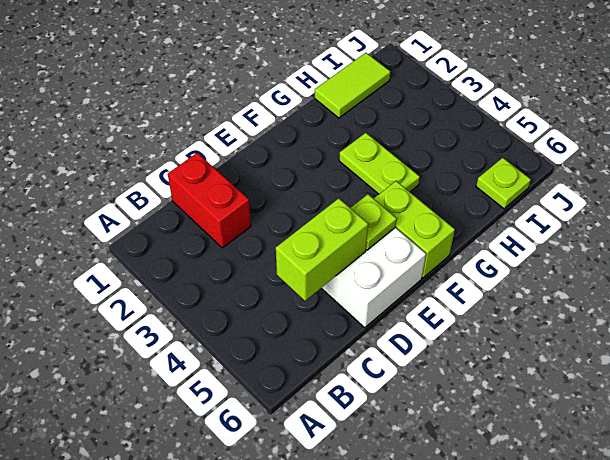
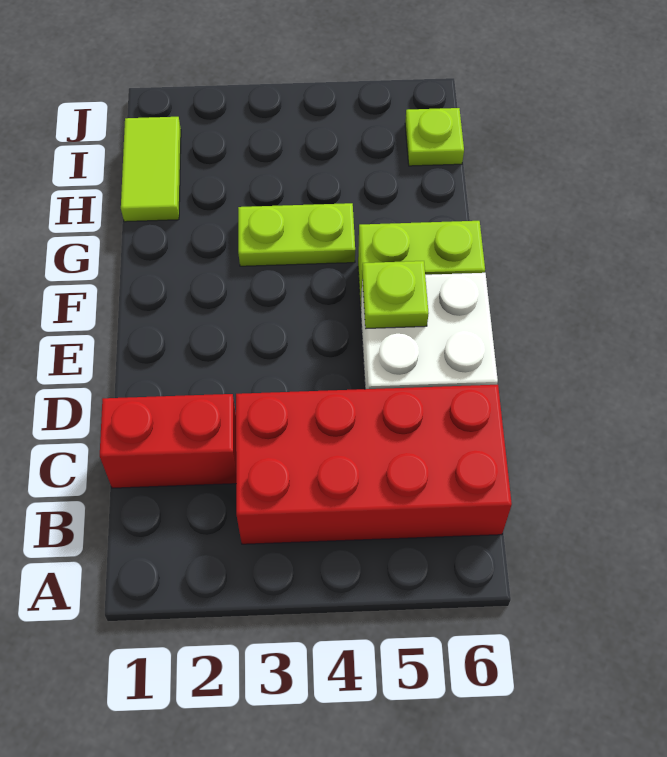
none -> red 2x4 brick [236,385,512,544]
lime 1x2 brick [276,198,368,301] -> none

